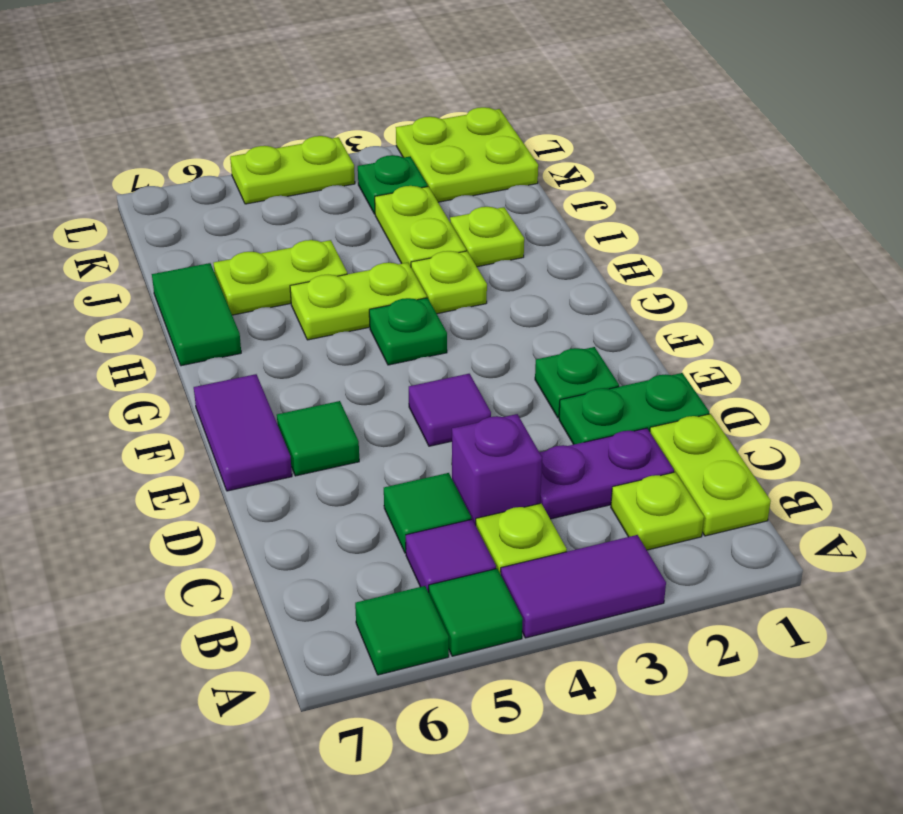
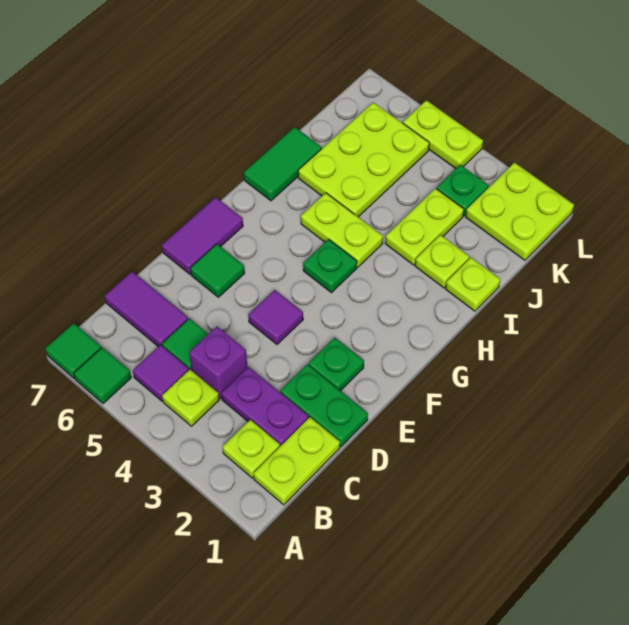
purple 1x2 tile [501,535,666,638] -> purple 1x2 tile moved to [105,272,188,347]
green 1x1 tile [429,569,523,656] -> green 1x1 tile moved to [45,323,101,379]
lime 1x1 plate [411,251,487,314] -> lime 1x1 plate moved to [446,258,500,311]
lime 1x2 plate [214,240,347,315] -> lime 2x3 plate [298,102,429,217]

